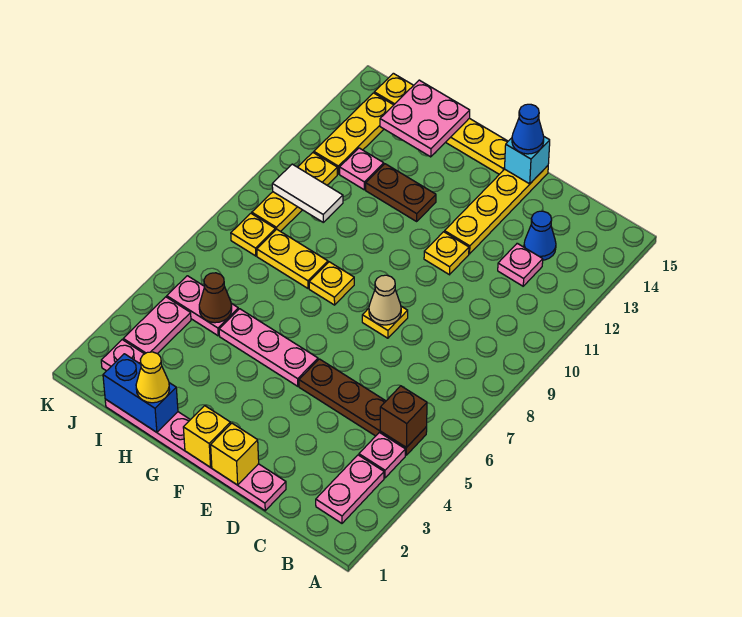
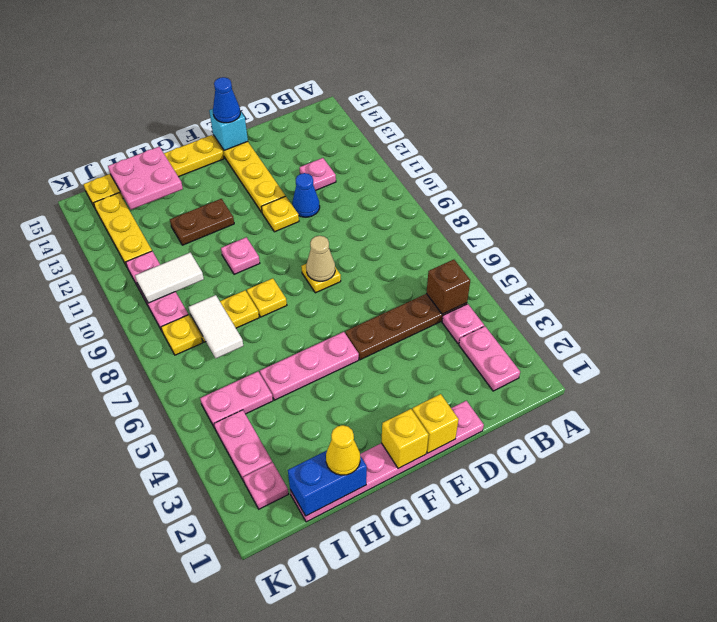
blue 1x1 cone [524,211,556,260] -> blue 1x1 cone moved to [292,173,320,217]
brown 1x1 cone [199,273,232,323] -> none
none -> white 1x2 tile [189,295,243,358]
pink 1x1 plate [340,148,384,190] -> pink 1x1 plate moved to [221,237,260,274]
yellow 1x3 plate [252,153,337,232] -> pink 1x3 plate [126,251,188,331]

